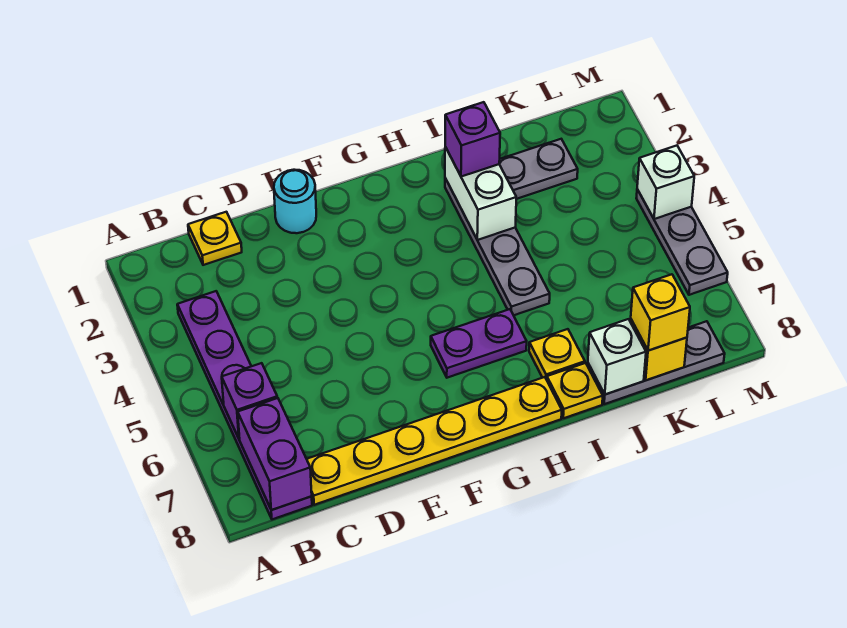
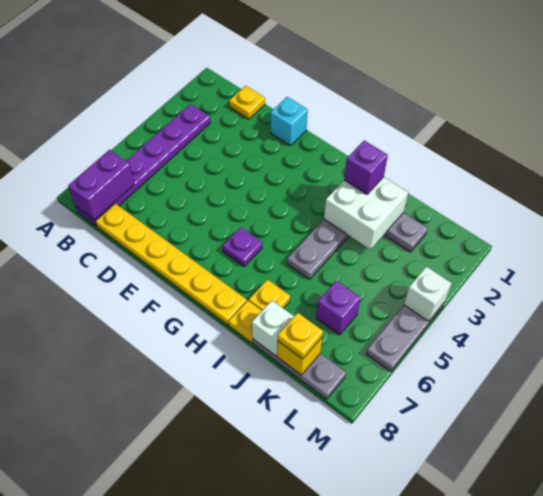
purple 1x1 brick [222,363,277,439] -> purple 1x1 brick moved to [316,281,360,335]
cyan 1x1 round brick [274,170,316,233] -> cyan 1x1 brick [270,97,308,146]
purple 1x2 plate [431,309,527,378] -> purple 1x1 plate [222,227,262,266]
white 1x2 brick [445,147,516,240] -> white 2x2 brick [324,177,408,249]
yellow 1x1 brick [631,274,690,351] -> yellow 1x1 plate [278,313,323,359]

